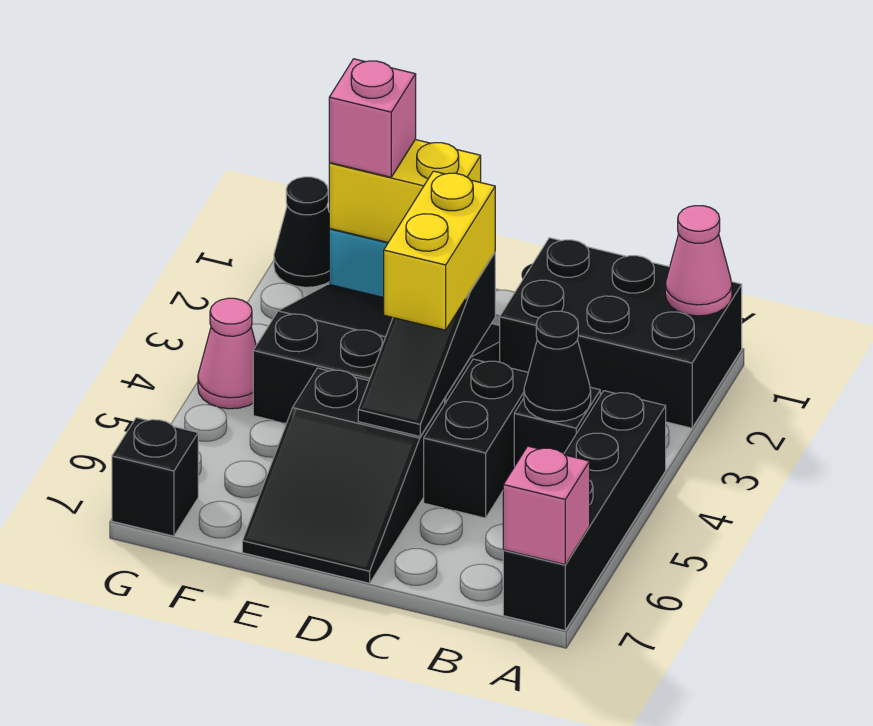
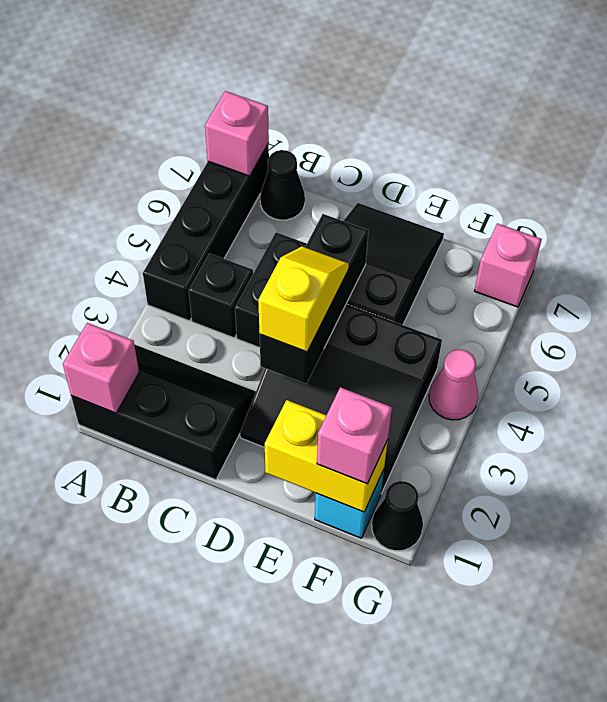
black 2x3 brick [500,238,742,428] -> black 2x3 slope [71,344,256,480]
pink 1x1 cone [665,206,732,316] -> pink 1x1 brick [63,323,139,413]
black 1x1 cone [524,311,591,422] -> black 1x1 cone moved to [260,150,305,220]
black 1x3 slope [358,253,495,436] -> black 1x3 brick [260,214,368,384]
yellow 1x2 brick [384,171,495,330] -> yellow 1x2 slope [258,247,349,352]
black 1x1 brick [112,418,198,536] -> pink 1x1 brick [475,223,542,307]

